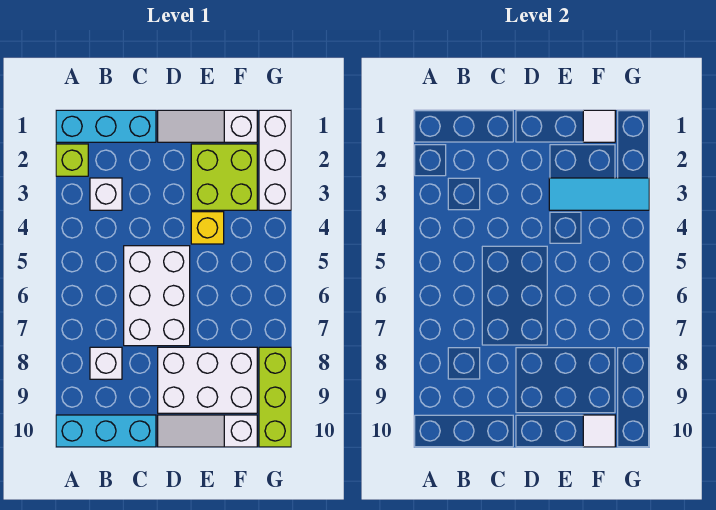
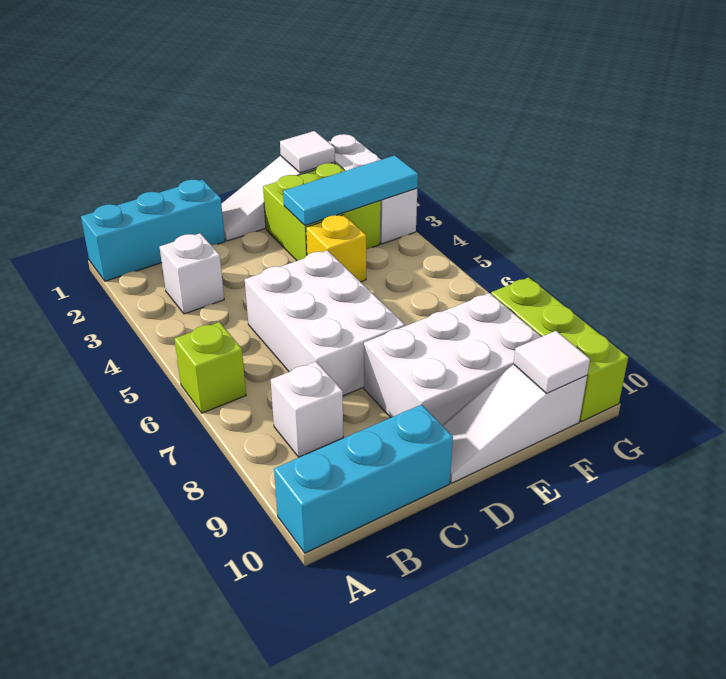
lime 1x1 brick [56,144,88,176] -> lime 1x1 brick moved to [174,322,246,413]

